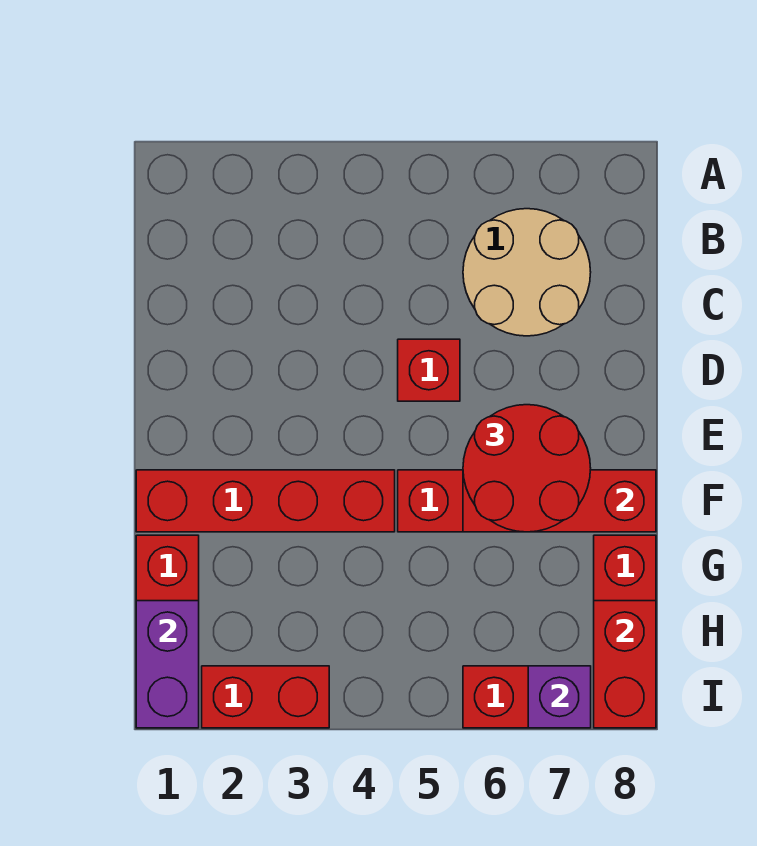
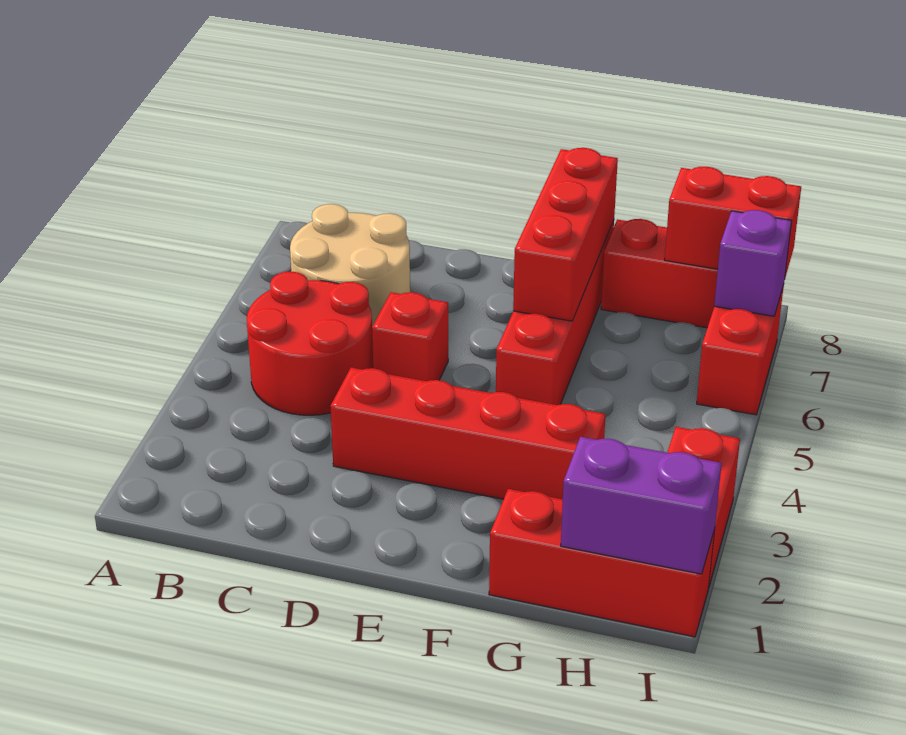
red 2x2 round brick [463,405,591,532] -> red 2x2 round brick moved to [247,272,373,415]
red 1x4 brick [136,470,395,532] -> red 1x4 brick turned to [330,368,606,499]

